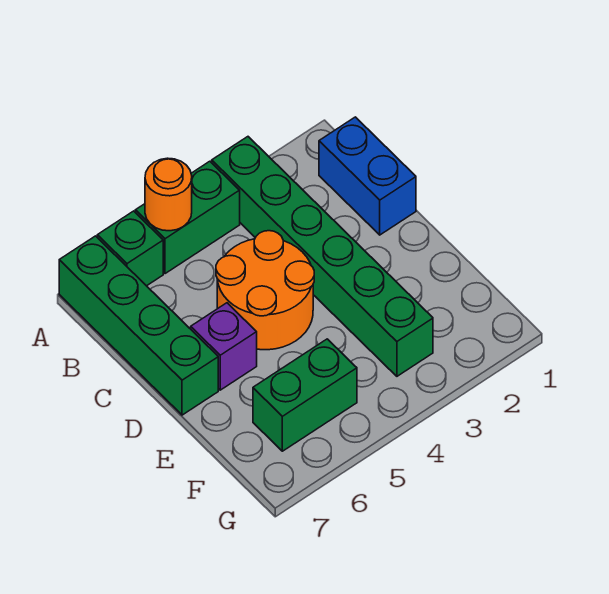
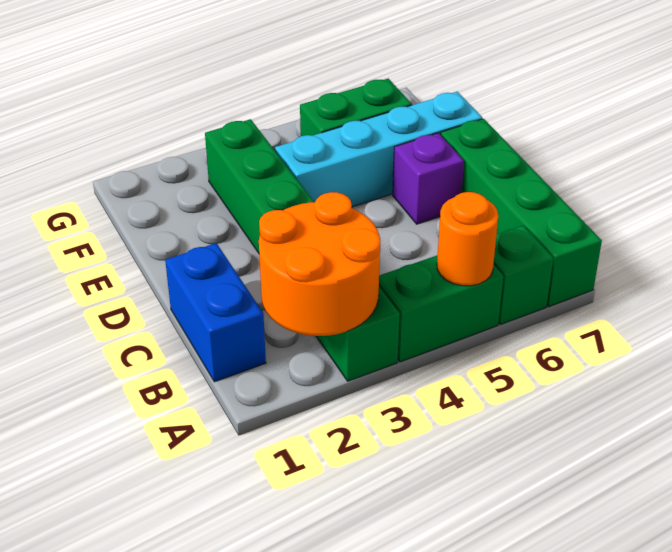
orange 2x2 round brick [216,231,314,350] -> orange 2x2 round brick moved to [259,192,380,336]
none -> cyan 1x4 brick [275,92,482,207]

